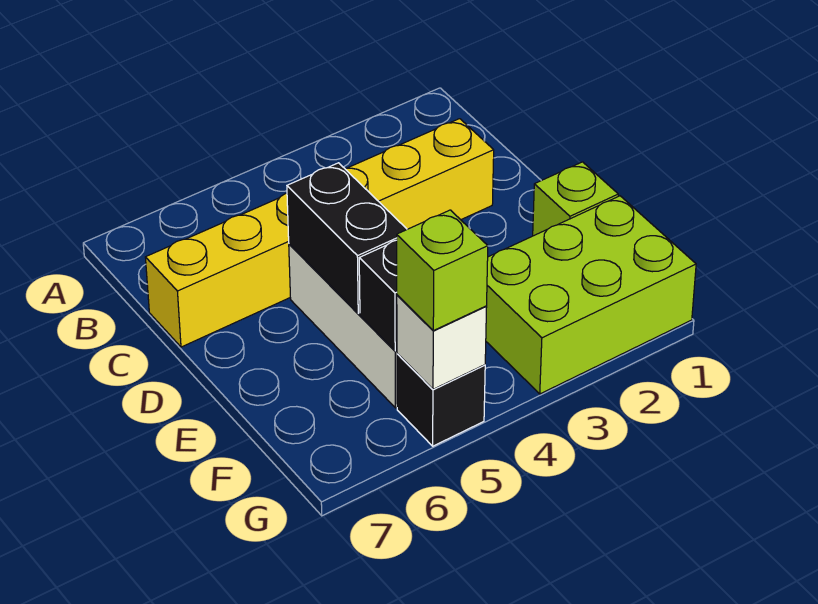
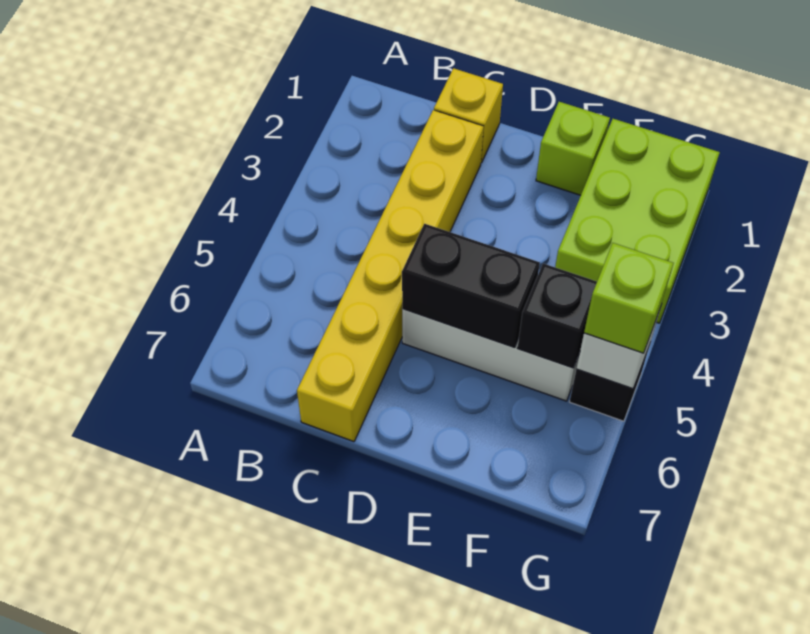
none -> yellow 1x1 brick [434,68,503,163]

